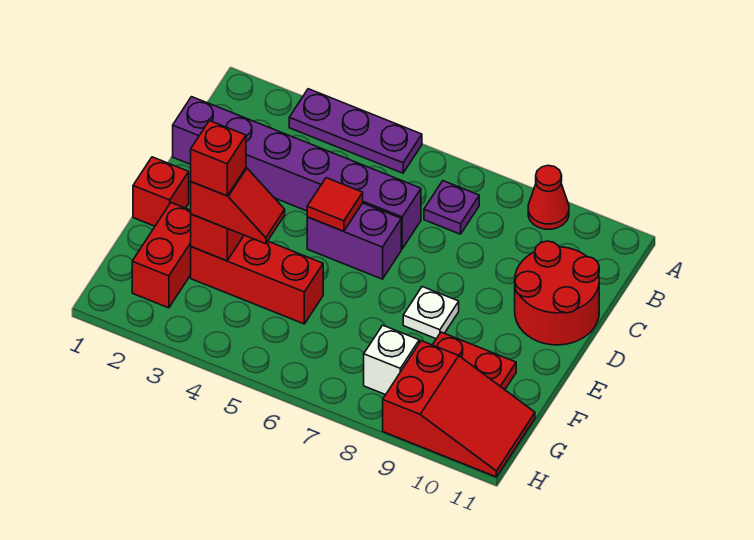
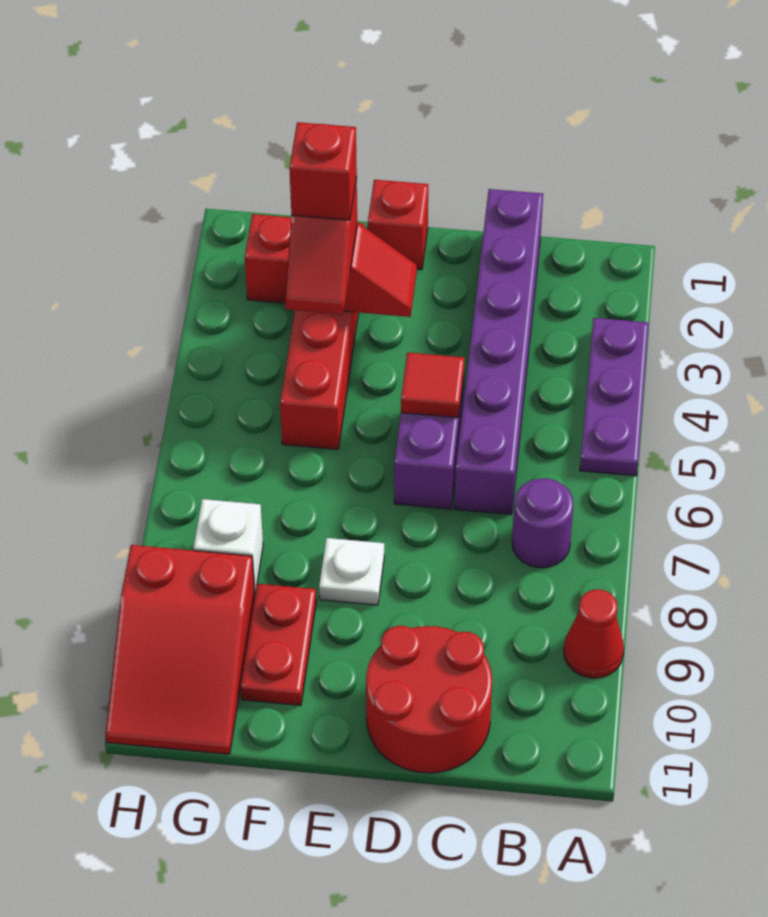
purple 1x1 plate [424,181,479,234] -> purple 1x1 round brick [512,478,573,568]

